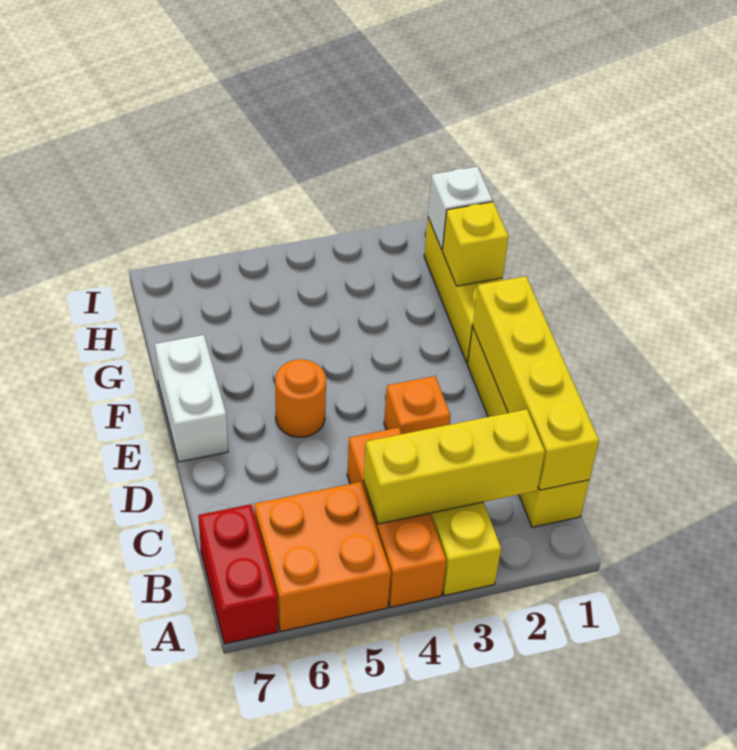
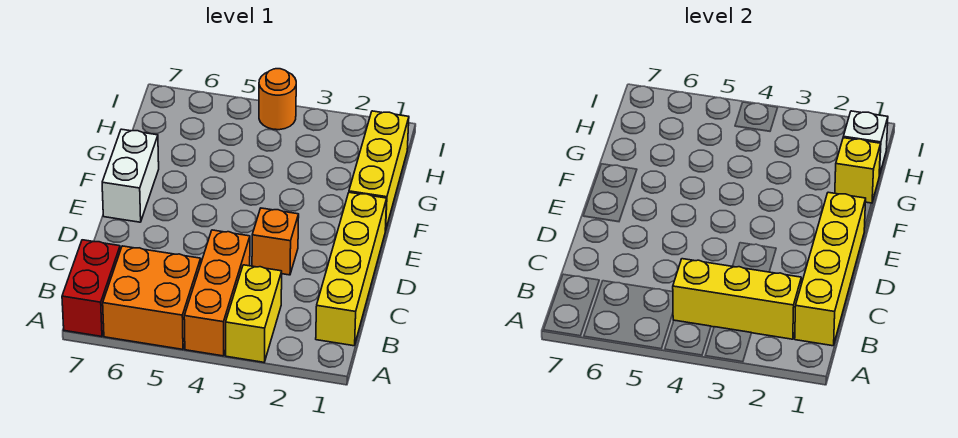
orange 1x1 round brick [275,359,326,437] -> orange 1x1 round brick moved to [259,69,296,130]

